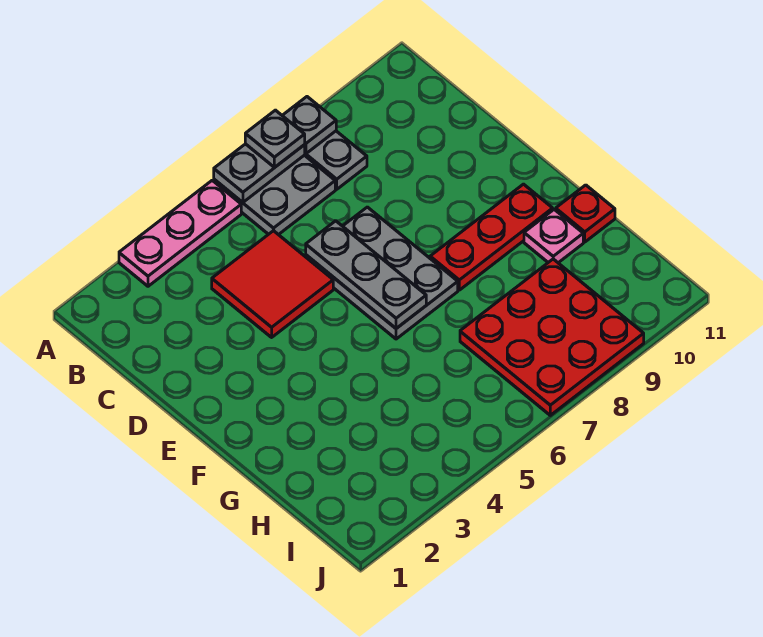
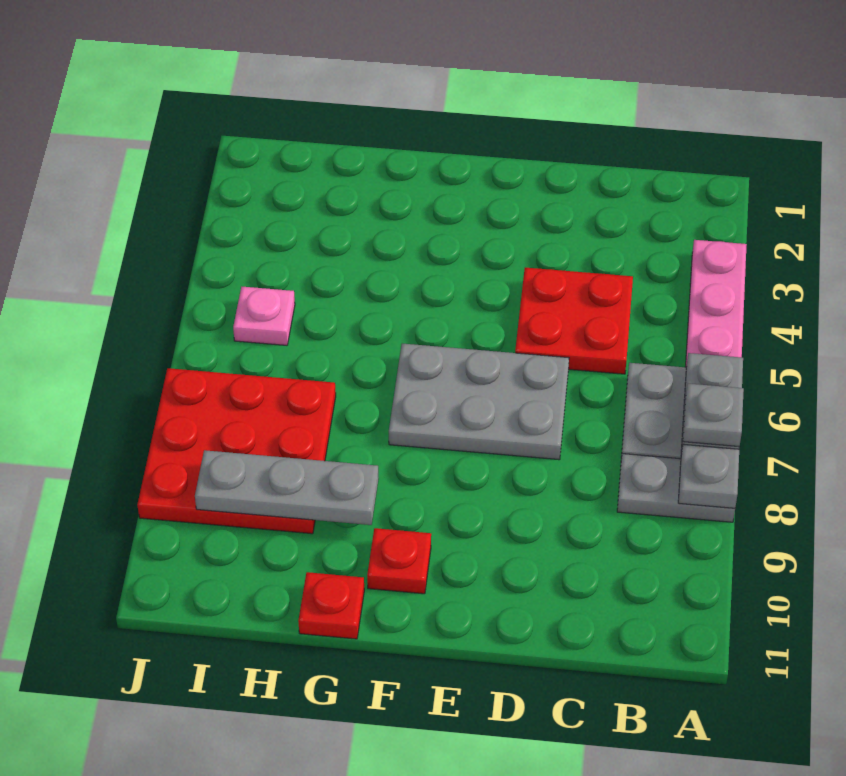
red 2x2 tile [212,231,333,337] -> red 2x2 plate [515,268,633,374]
grey 1x3 plate [306,221,426,328] -> grey 1x3 plate moved to [195,450,379,525]
red 1x3 plate [430,184,553,290] -> red 1x1 plate [367,528,431,594]
pink 1x1 plate [524,210,583,263] -> pink 1x1 plate moved to [233,287,295,345]

